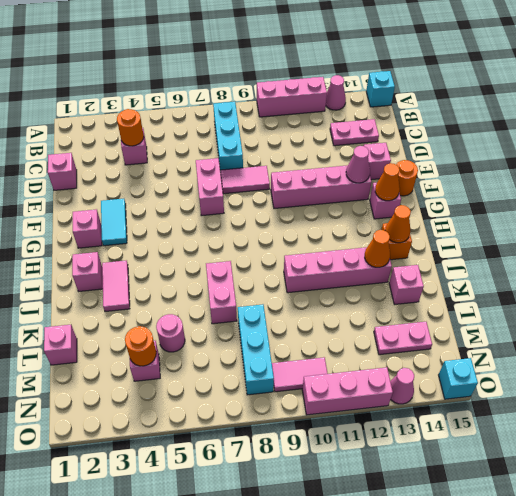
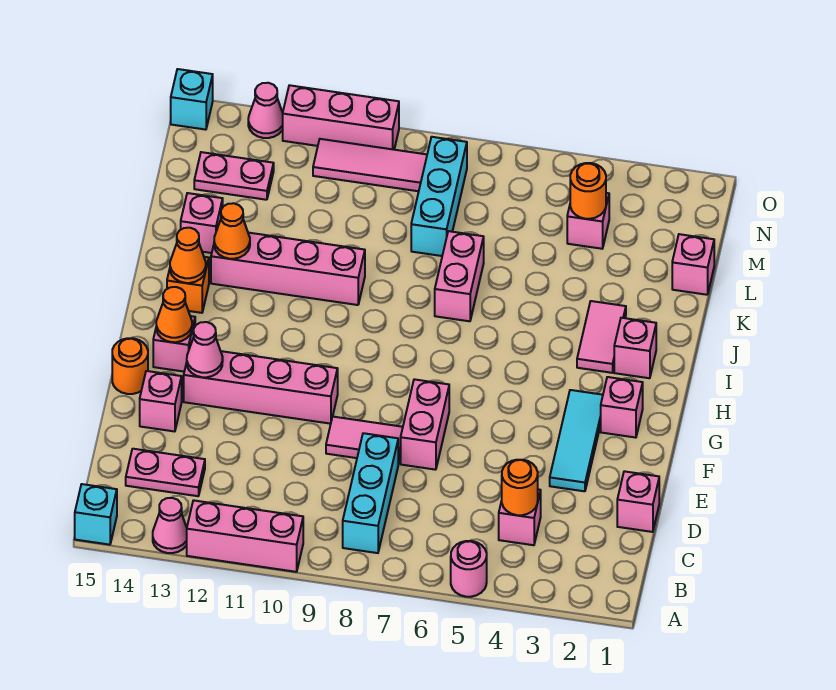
cyan 1x2 tile [101,199,127,246] -> cyan 1x3 tile [550,390,603,491]
pink 1x1 round brick [156,314,185,352] -> pink 1x1 round brick moved to [451,541,487,597]
pink 1x2 tile [272,357,328,392] -> pink 1x3 tile [313,139,427,191]

